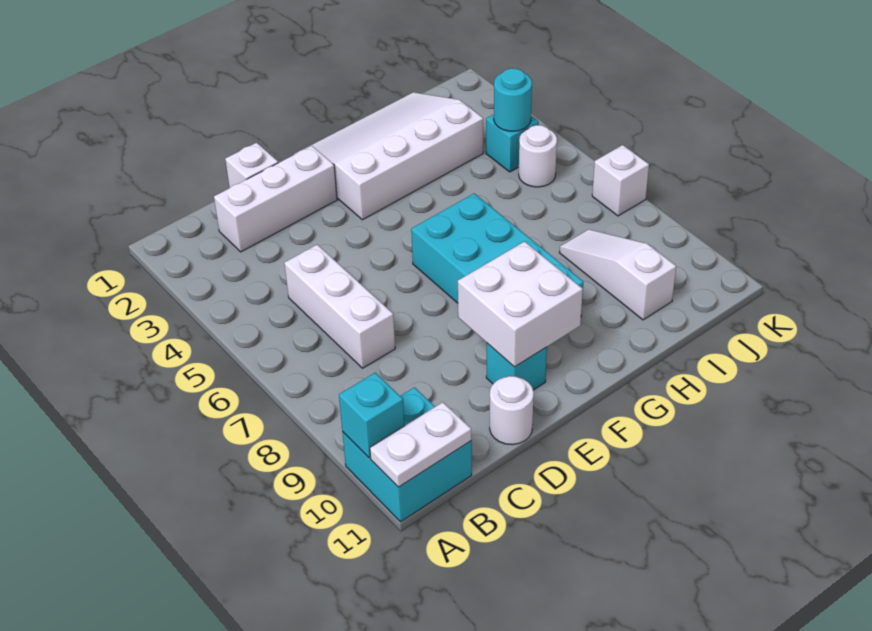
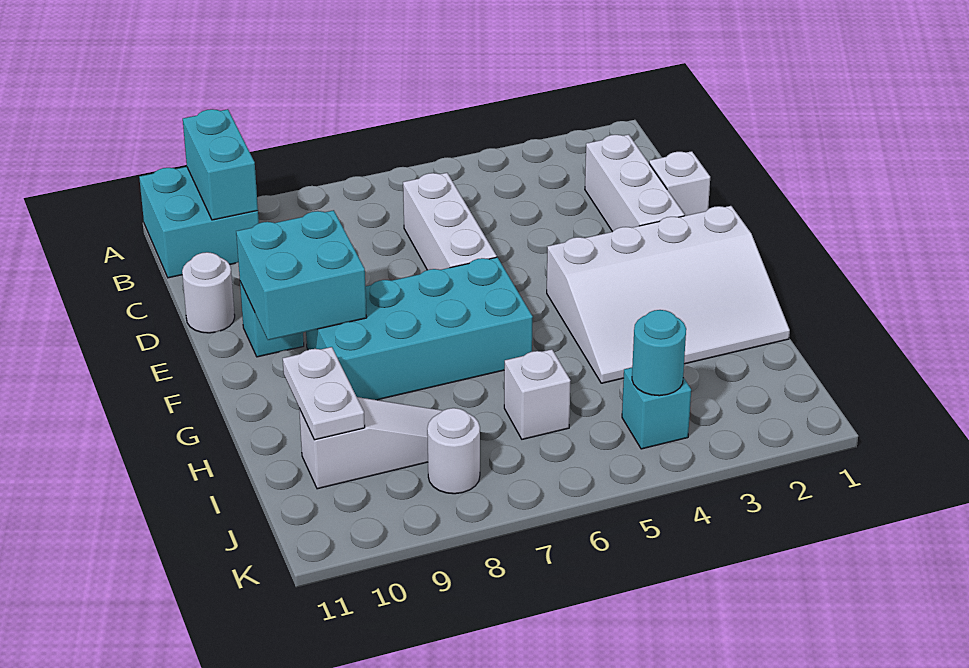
cyan 1x1 brick [339,373,405,458] -> cyan 1x2 brick [183,109,258,220]
white 1x2 plate [370,402,471,487] -> white 1x2 plate moved to [283,347,365,440]
white 1x3 brick [284,245,395,368] -> white 1x3 brick turned to [403,173,497,270]
white 2x2 brick [458,241,583,367] -> cyan 2x2 brick [236,210,367,340]
white 3x4 slope [295,92,483,220] -> white 3x4 slope turned to [547,206,790,383]
white 1x1 round brick [519,125,557,187] -> white 1x1 round brick moved to [427,408,480,494]
white 1x1 brick [592,145,649,216] -> white 1x1 brick moved to [504,349,571,439]

